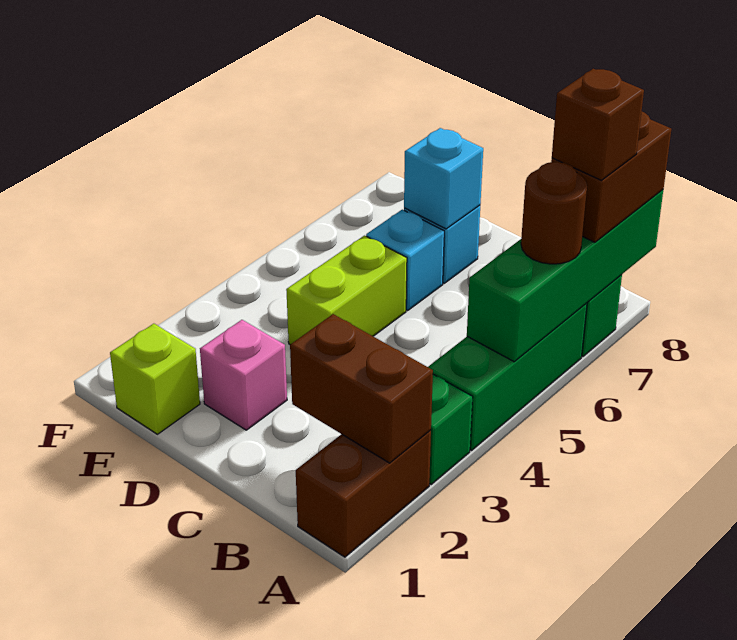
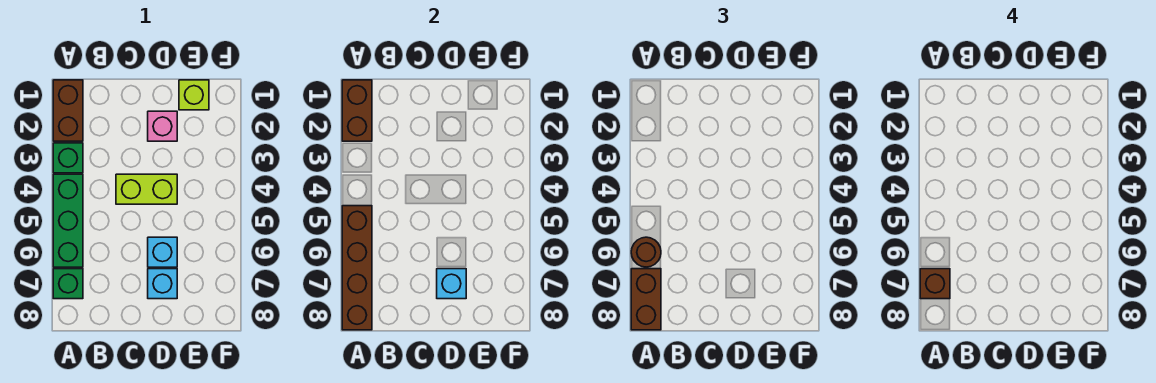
brown 1x2 brick [290,314,433,463] -> brown 1x2 brick turned to [342,80,372,141]
green 1x4 brick [467,190,663,362] -> brown 1x4 brick [342,206,372,330]
lime 1x2 brick [286,236,407,344] -> lime 1x2 brick turned to [116,174,177,204]

